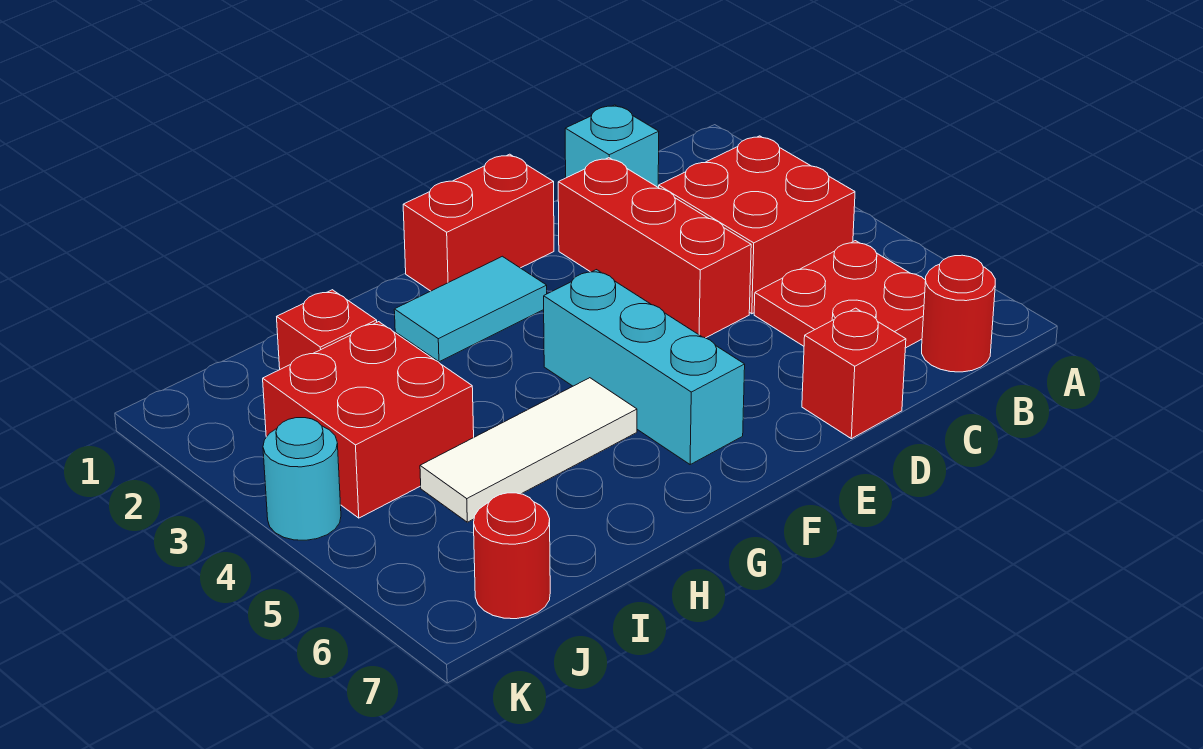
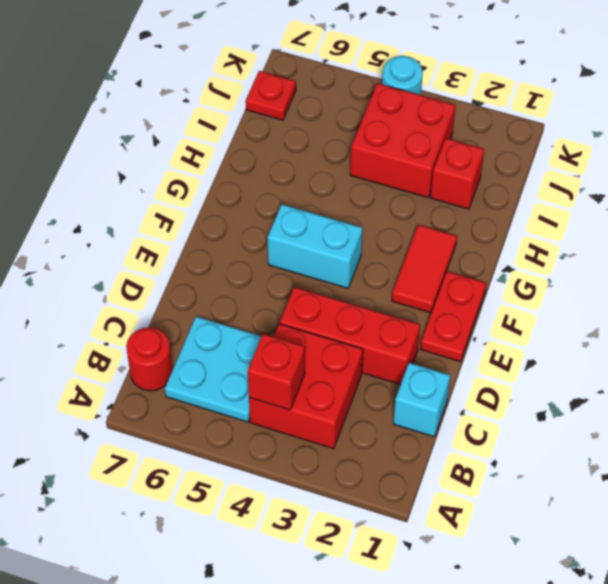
red 2x2 plate [754,241,926,348] -> cyan 2x2 plate [165,317,262,422]
red 1x1 brick [802,308,906,439] -> red 1x1 brick moved to [248,334,305,410]
red 1x2 brick [403,154,554,291] -> red 1x2 plate [420,271,486,362]
cyan 1x2 tile [394,256,547,362] -> red 1x2 tile [392,225,457,313]
cyan 1x3 brick [544,270,745,464] -> cyan 1x2 brick [268,204,362,288]
white 1x3 tile [420,378,637,522] -> none
red 1x1 round brick [474,493,550,619] -> red 1x1 plate [246,71,296,120]

